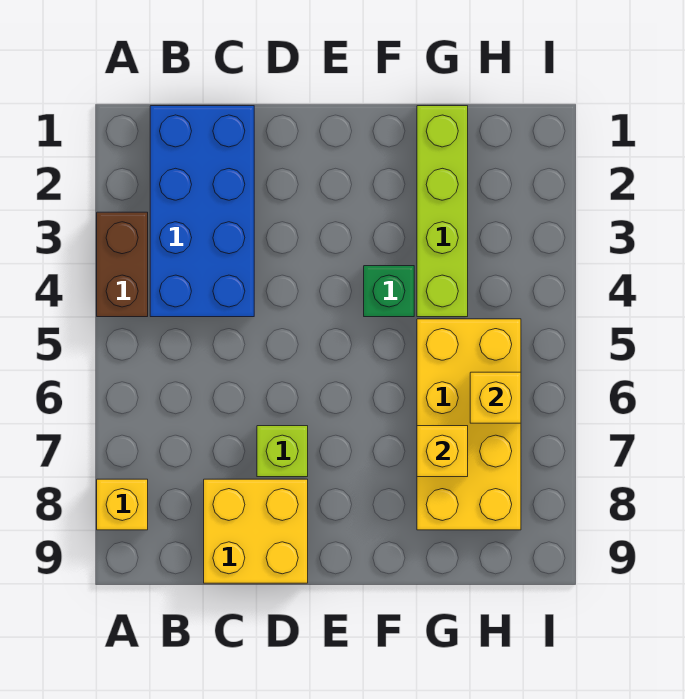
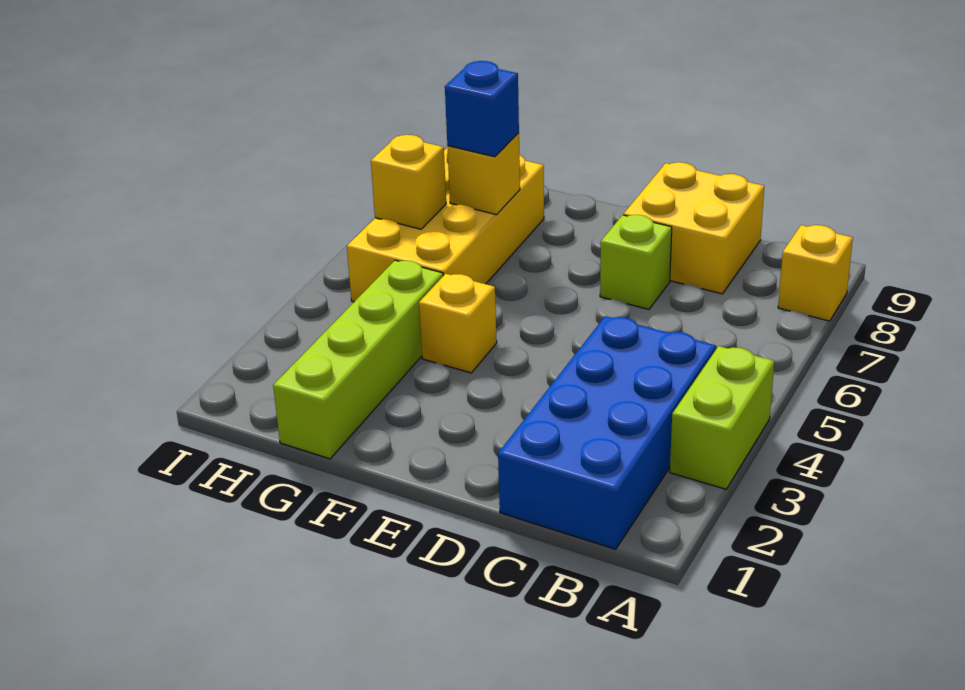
brown 1x2 brick [97,212,148,317] -> lime 1x2 brick [670,346,774,489]
green 1x1 brick [364,266,414,317] -> yellow 1x1 brick [419,274,497,373]
none -> blue 1x1 brick [445,61,519,157]

